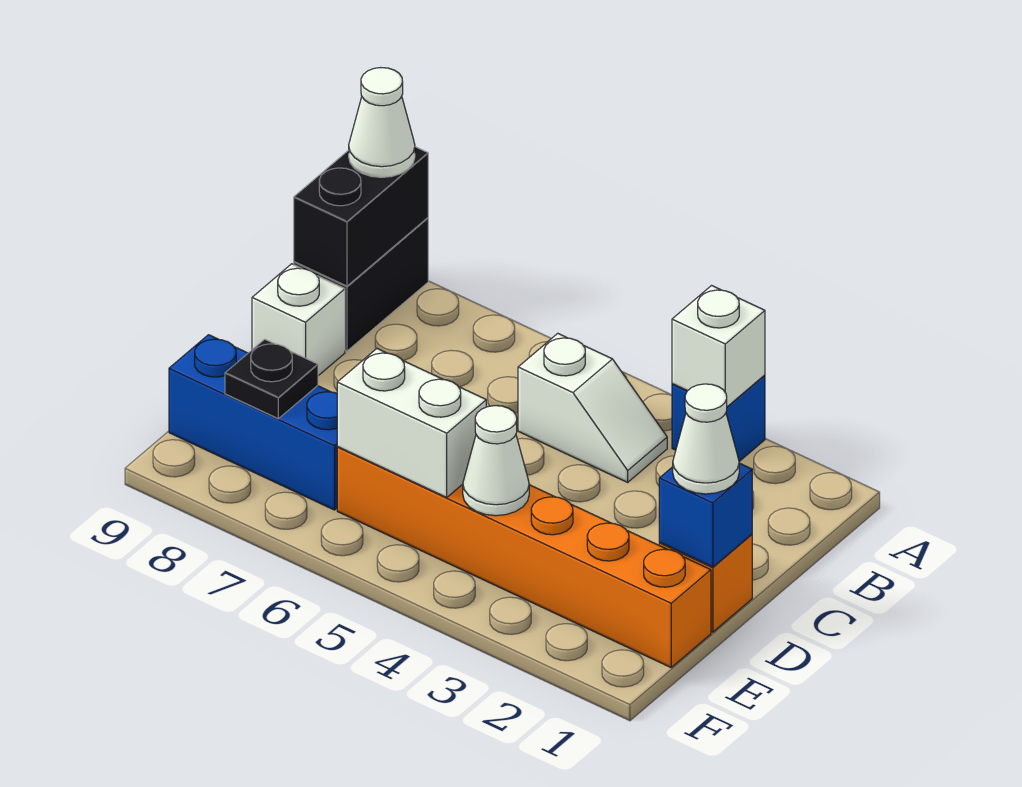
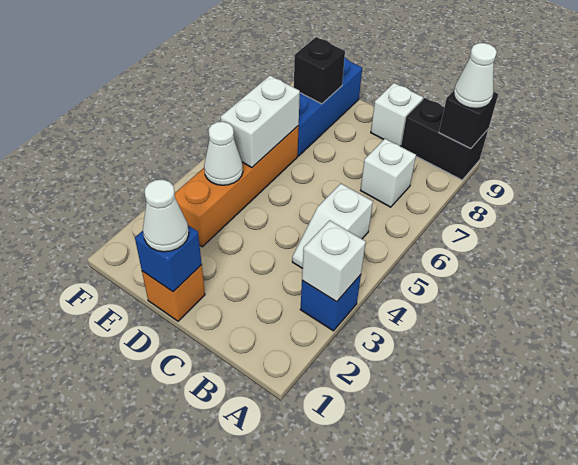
black 1x2 brick [294,147,428,286] -> black 1x1 brick [439,91,498,149]
none -> white 1x1 brick [360,139,416,207]
orange 1x6 brick [337,447,711,667] -> orange 1x4 brick [175,126,299,247]
black 1x1 plate [225,339,318,419] -> black 1x1 brick [294,37,345,104]

